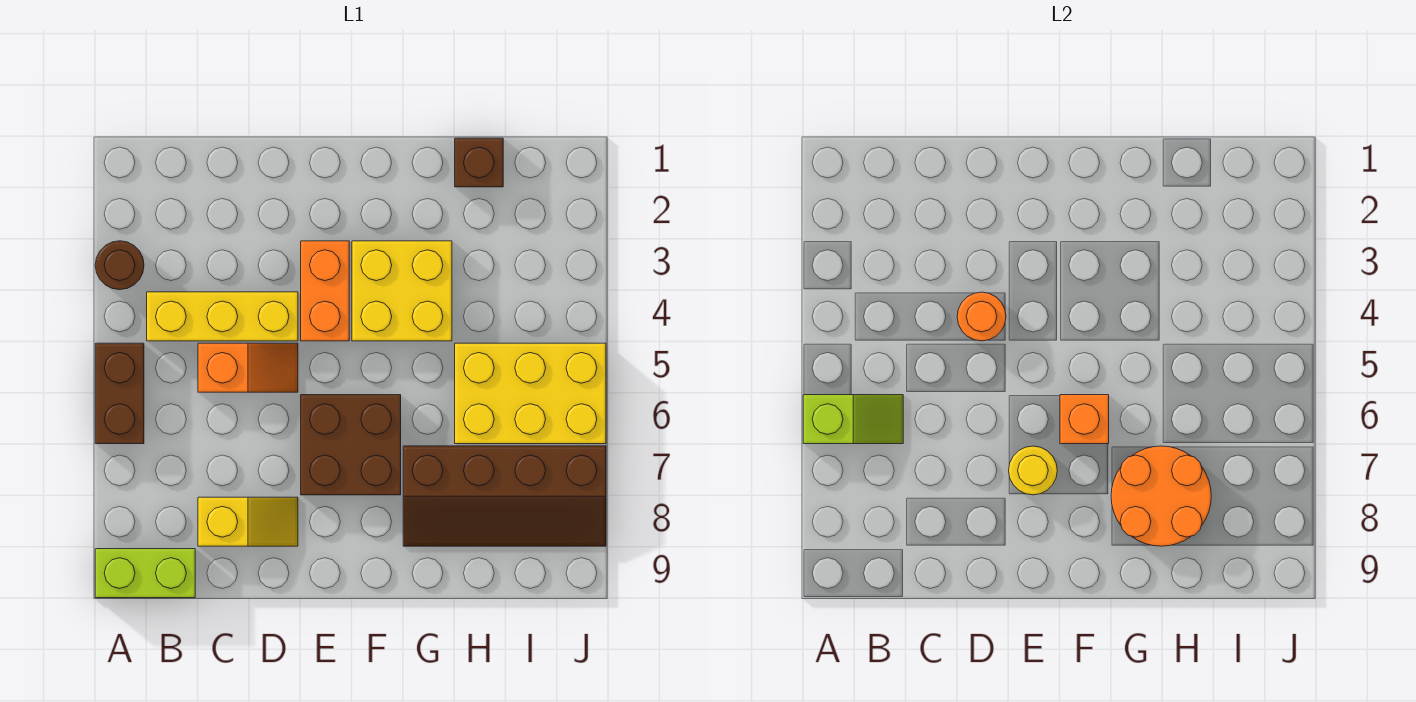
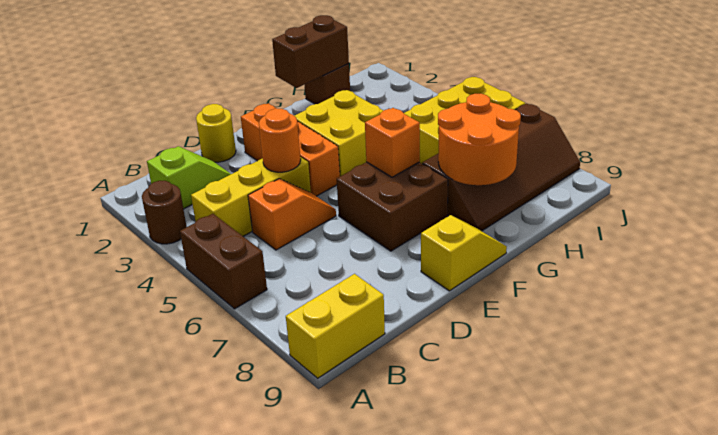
lime 1x2 slope [803,395,903,444] -> lime 1x2 slope moved to [147,146,231,209]
lime 1x2 brick [95,549,195,598] -> yellow 1x2 brick [286,274,385,378]
yellow 1x2 slope [198,497,298,546] -> yellow 1x2 slope moved to [421,215,507,291]
orange 1x2 brick [301,241,349,341] -> orange 1x3 brick [241,103,340,196]
yellow 1x1 round brick [1009,446,1057,495] -> yellow 1x1 round brick moved to [196,104,236,162]
none -> brown 1x2 brick [272,15,349,88]

